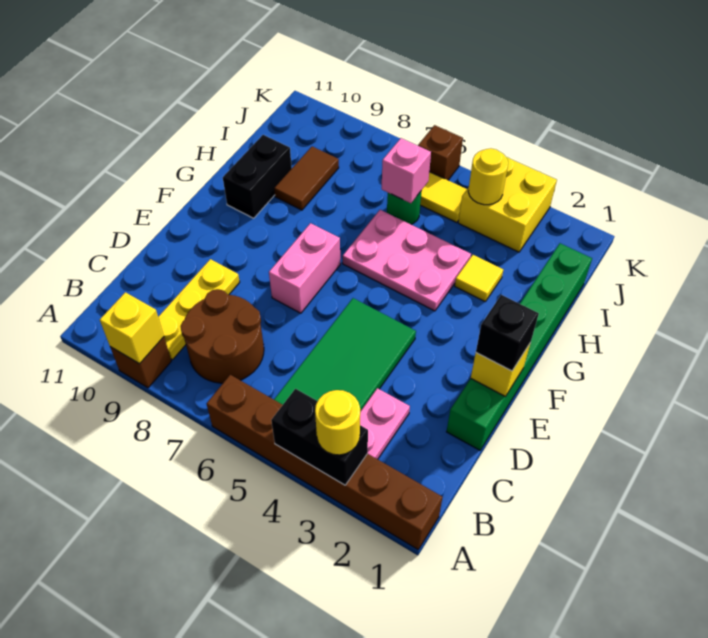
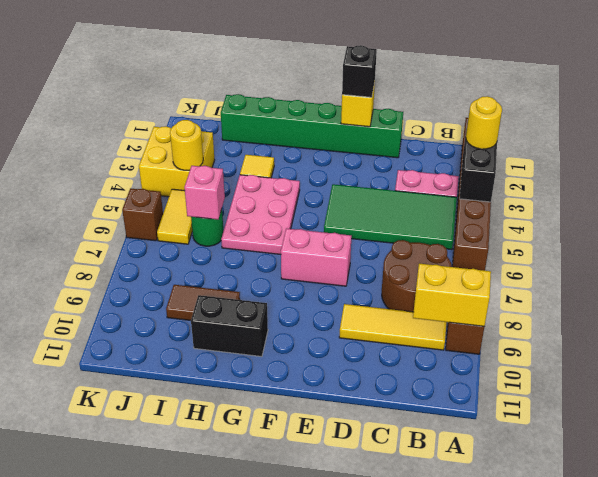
yellow 1x1 brick [100,292,164,364] -> yellow 1x2 brick [413,264,491,326]
yellow 1x3 plate [158,259,240,360] -> yellow 1x3 tile [339,304,447,350]

